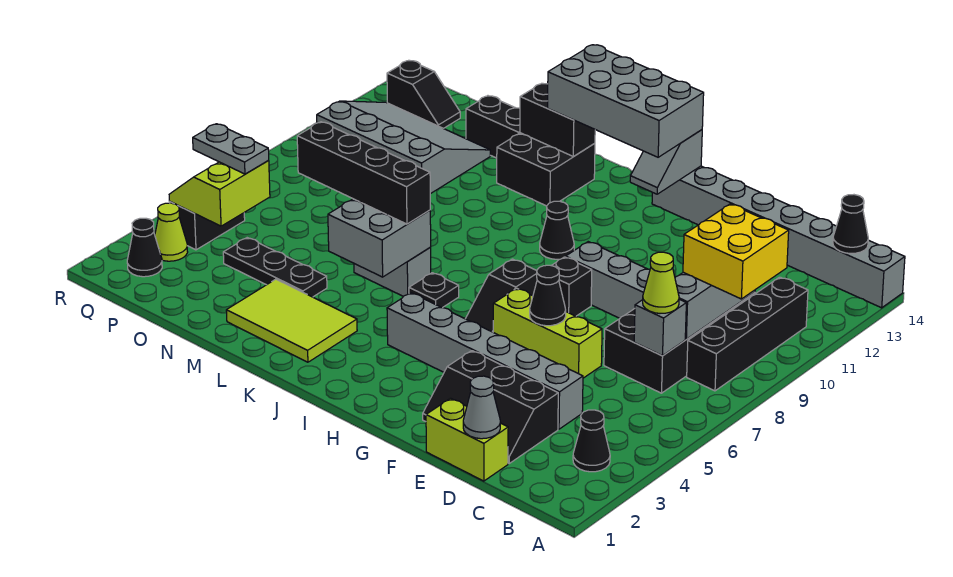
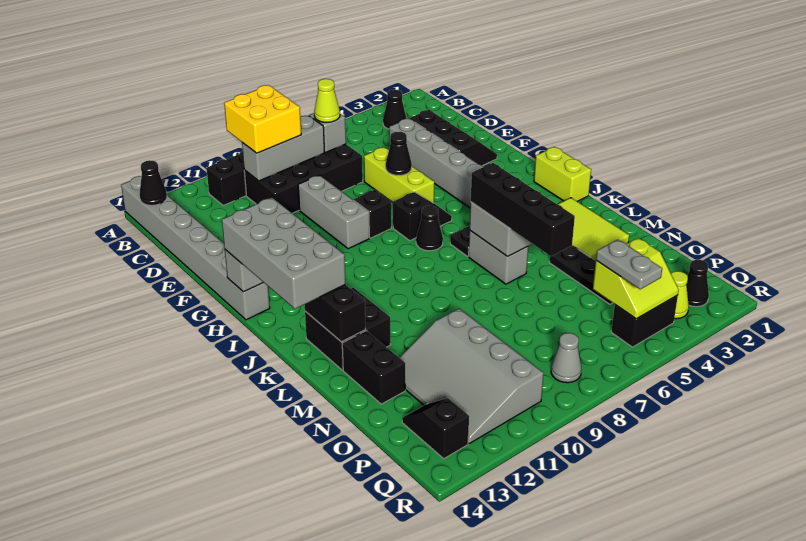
lime 1x2 brick [426,398,508,481] -> lime 1x2 brick moved to [534,147,591,202]
grey 1x1 cone [463,376,501,439] -> grey 1x1 cone moved to [551,333,581,383]
black 1x1 cone [540,201,574,259] -> black 1x1 cone moved to [416,206,443,251]

